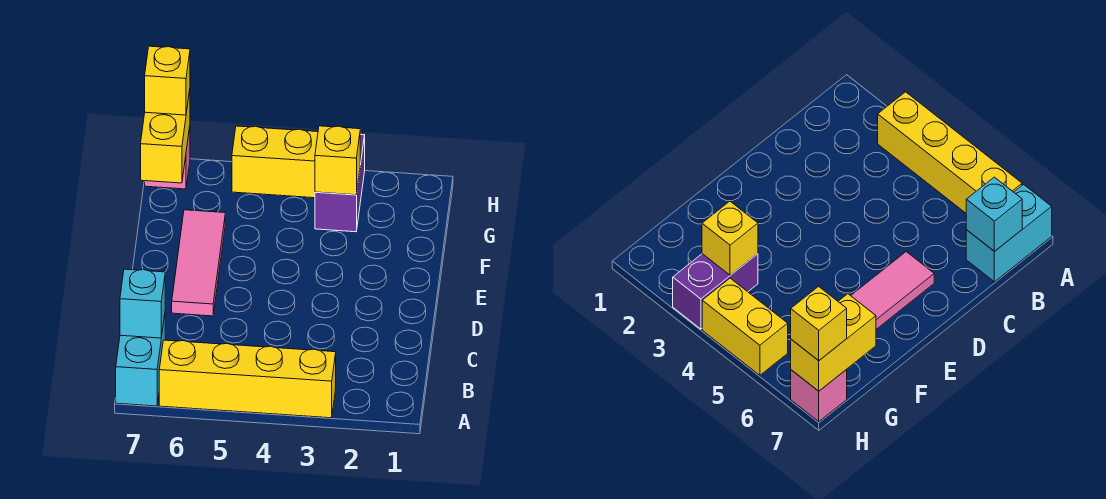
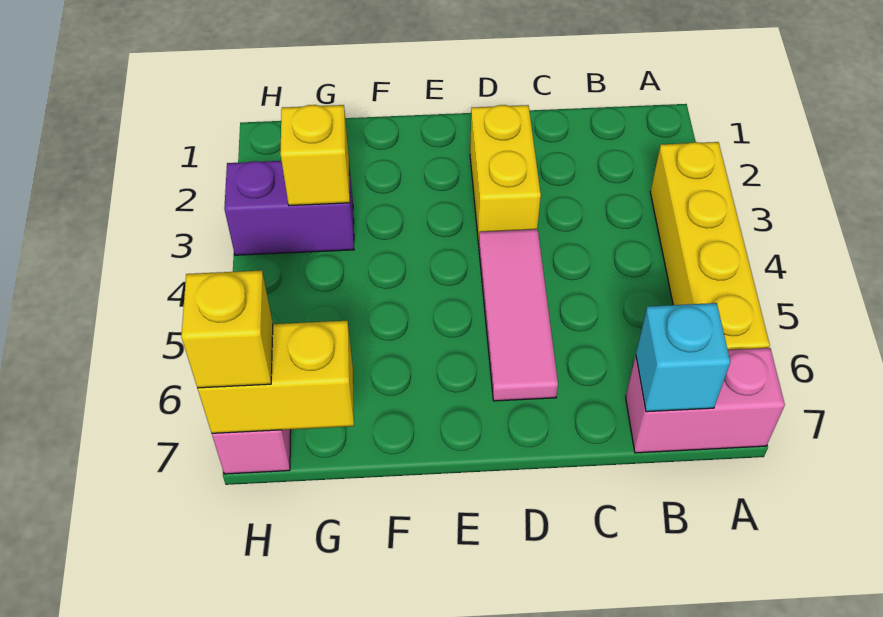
cyan 1x2 brick [116,315,165,406] -> pink 1x2 brick [626,348,785,453]
pink 1x3 tile [172,210,225,316] -> pink 1x3 tile turned to [479,229,558,401]
yellow 1x2 brick [232,126,318,198] -> yellow 1x2 brick moved to [470,105,541,244]

